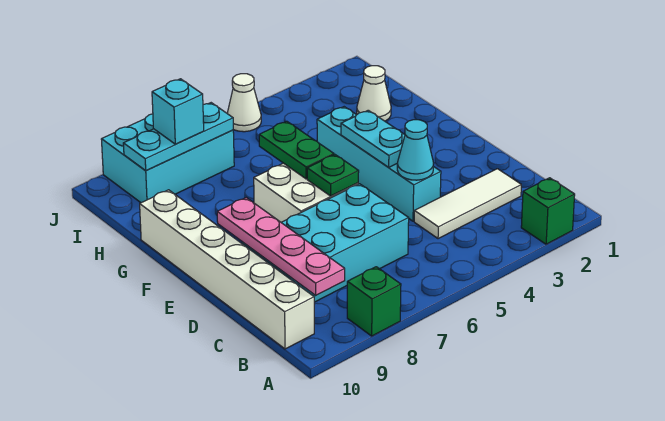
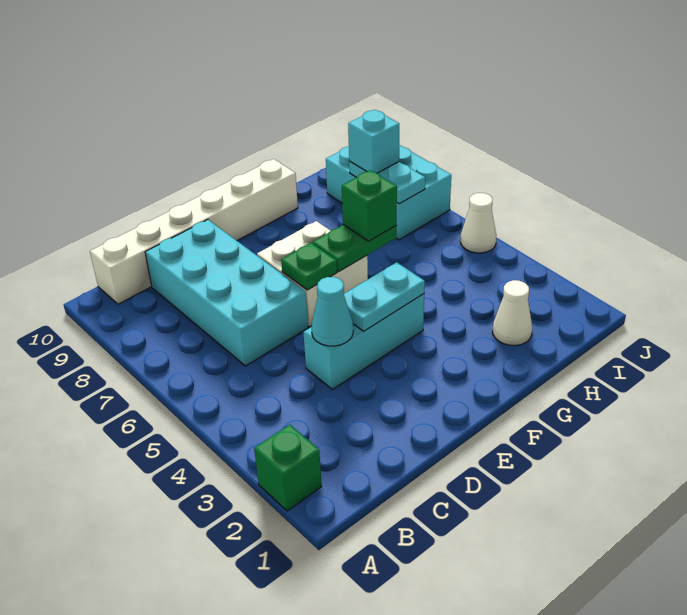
green 1x1 brick [347,267,401,336] -> green 1x1 brick moved to [342,170,397,241]
pink 1x4 plate [217,198,345,295] -> none
white 1x3 tile [414,169,521,239] -> none
cyan 1x4 brick [317,107,441,221] -> cyan 1x3 brick [303,294,424,389]
cyan 1x3 plate [123,103,233,171] -> cyan 1x2 plate [349,161,425,204]

